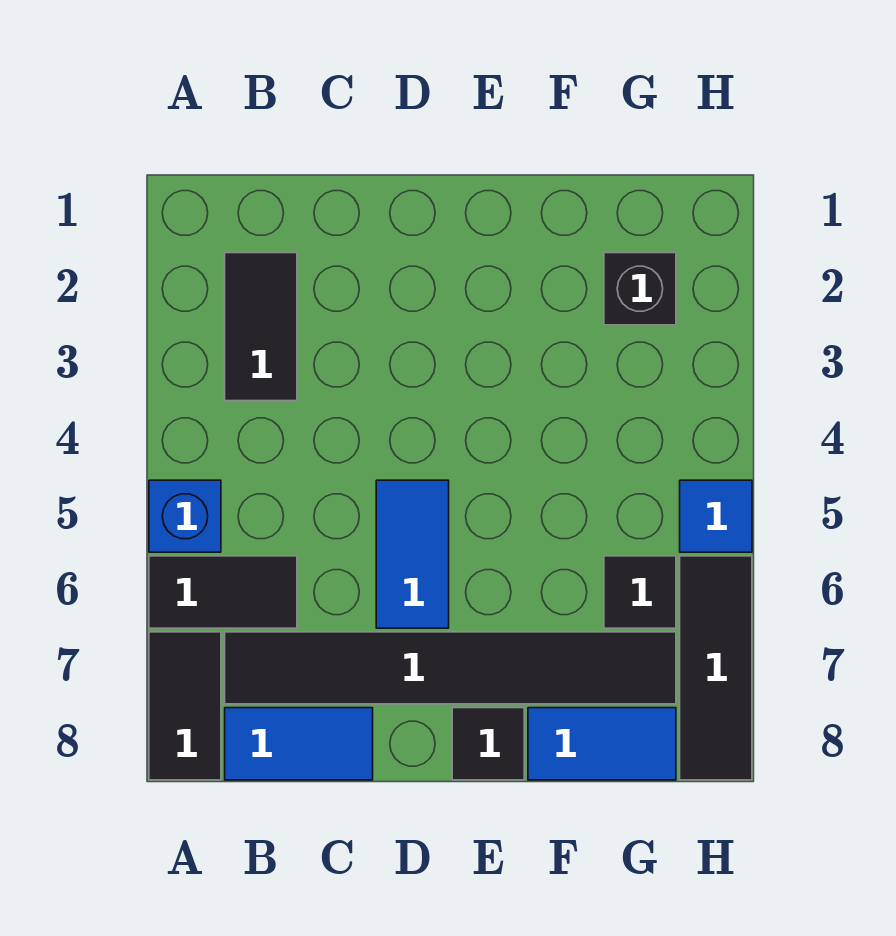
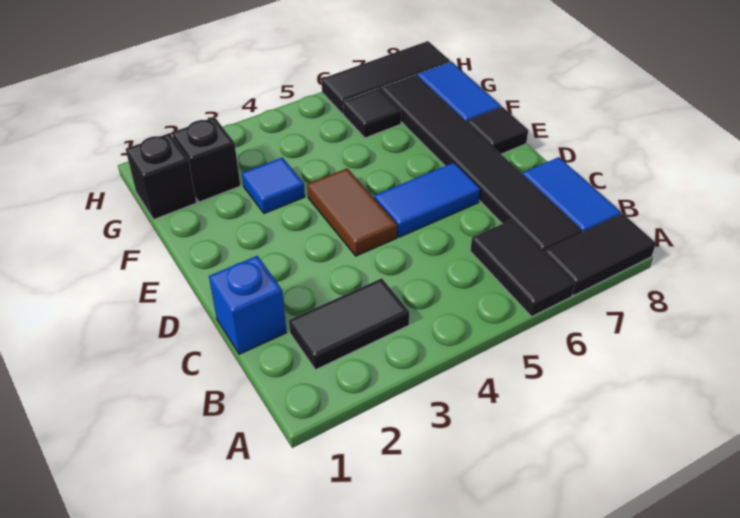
blue 1x1 brick [149,480,221,552] -> blue 1x1 brick moved to [209,256,287,354]
none -> brown 1x2 tile [307,168,397,256]
none -> black 1x1 brick [126,133,197,220]
blue 1x1 tile [680,480,752,552] -> blue 1x1 tile moved to [242,158,305,214]

